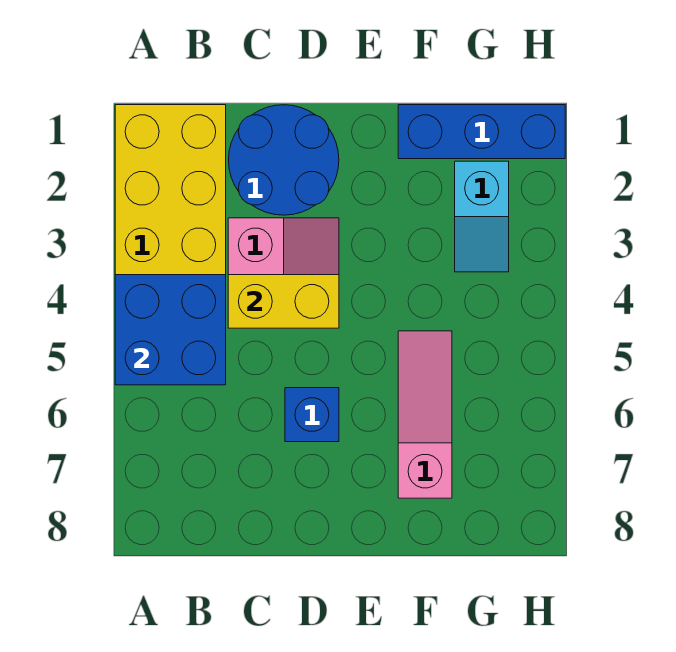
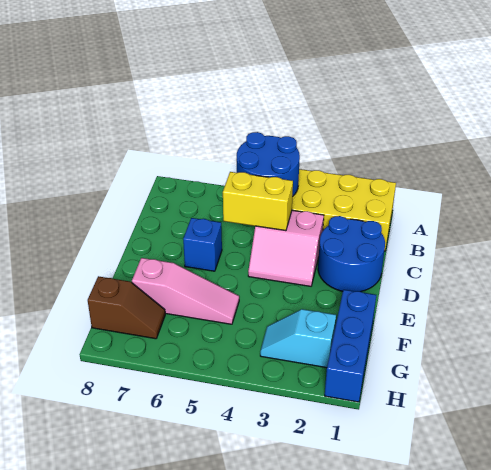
blue 2x2 brick [115,275,226,385] -> blue 2x2 round brick [237,132,300,197]
yellow 1x2 brick [228,275,339,328] -> yellow 1x2 brick turned to [223,172,293,231]
none -> brown 1x2 slope [88,276,165,339]

